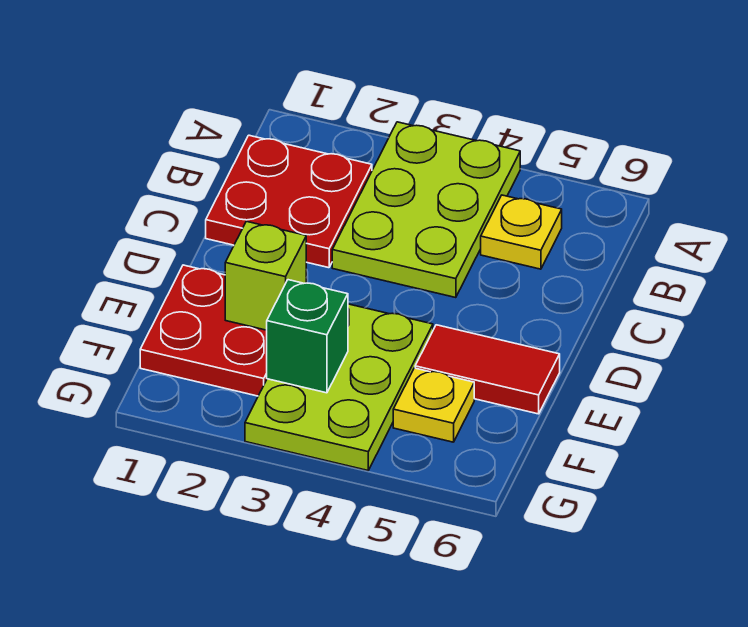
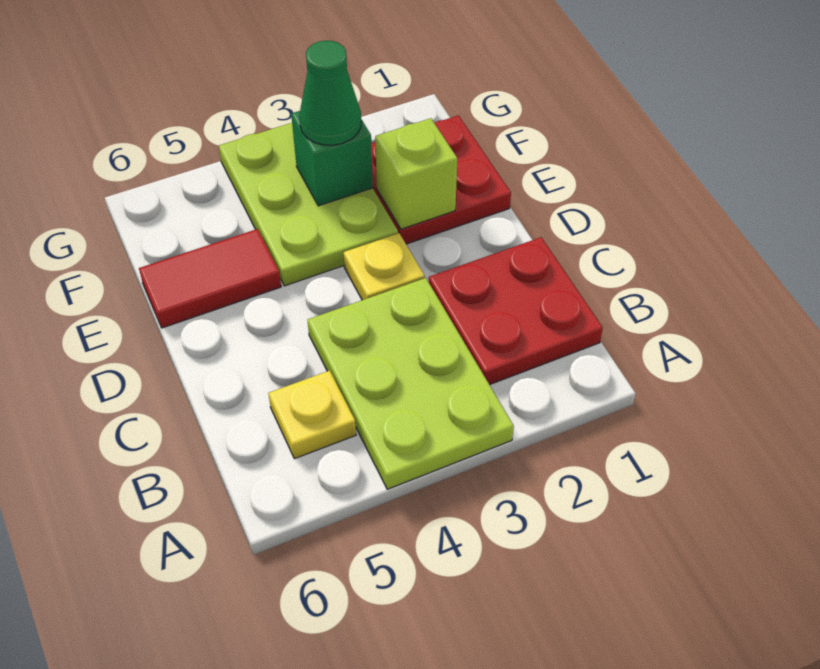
none -> green 1x1 cone [299,41,361,145]
yellow 1x1 plate [393,368,474,442] -> yellow 1x1 plate moved to [344,233,425,300]

